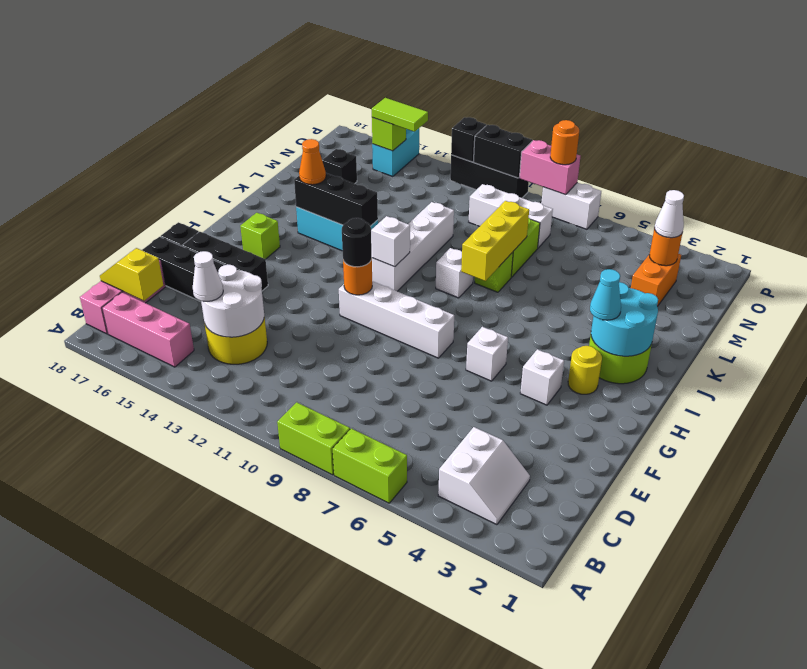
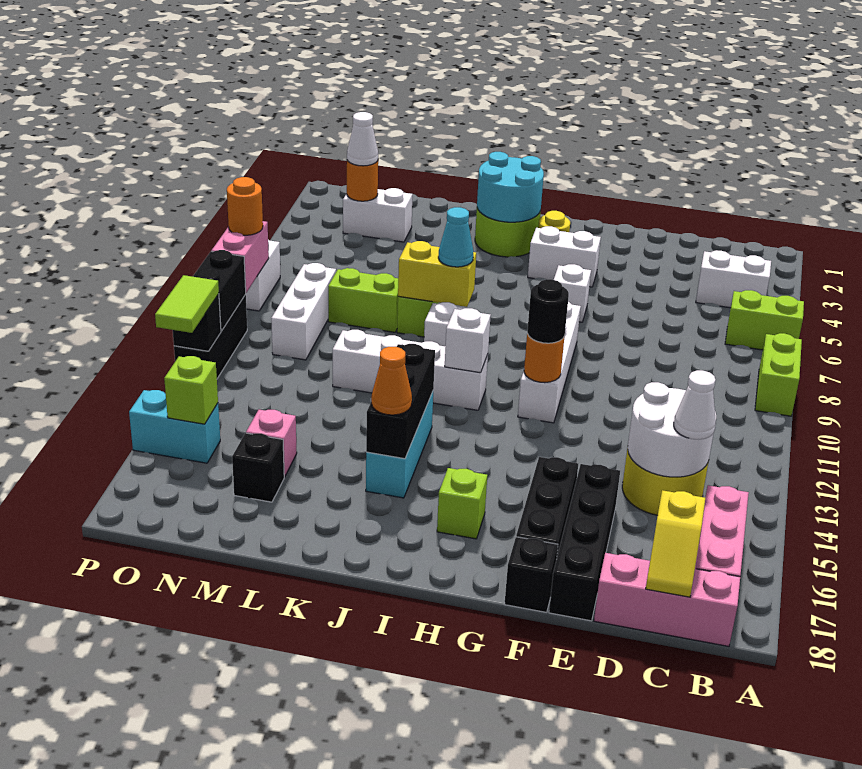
lime 1x2 brick [333,428,407,503] -> lime 1x2 brick turned to [725,290,804,350]
white 1x1 brick [520,349,564,405] -> white 1x2 brick [528,226,601,287]
cyan 1x1 cone [590,269,621,320] -> cyan 1x1 cone moved to [438,207,474,267]
yellow 1x3 brick [461,201,529,281] -> yellow 1x2 brick [398,241,476,307]
orange 1x2 brick [631,254,681,306] -> white 1x2 brick [343,188,412,242]
none -> pink 1x1 brick [246,410,297,477]
lime 1x2 tile [372,98,428,132] -> lime 1x2 tile moved to [155,275,219,333]

